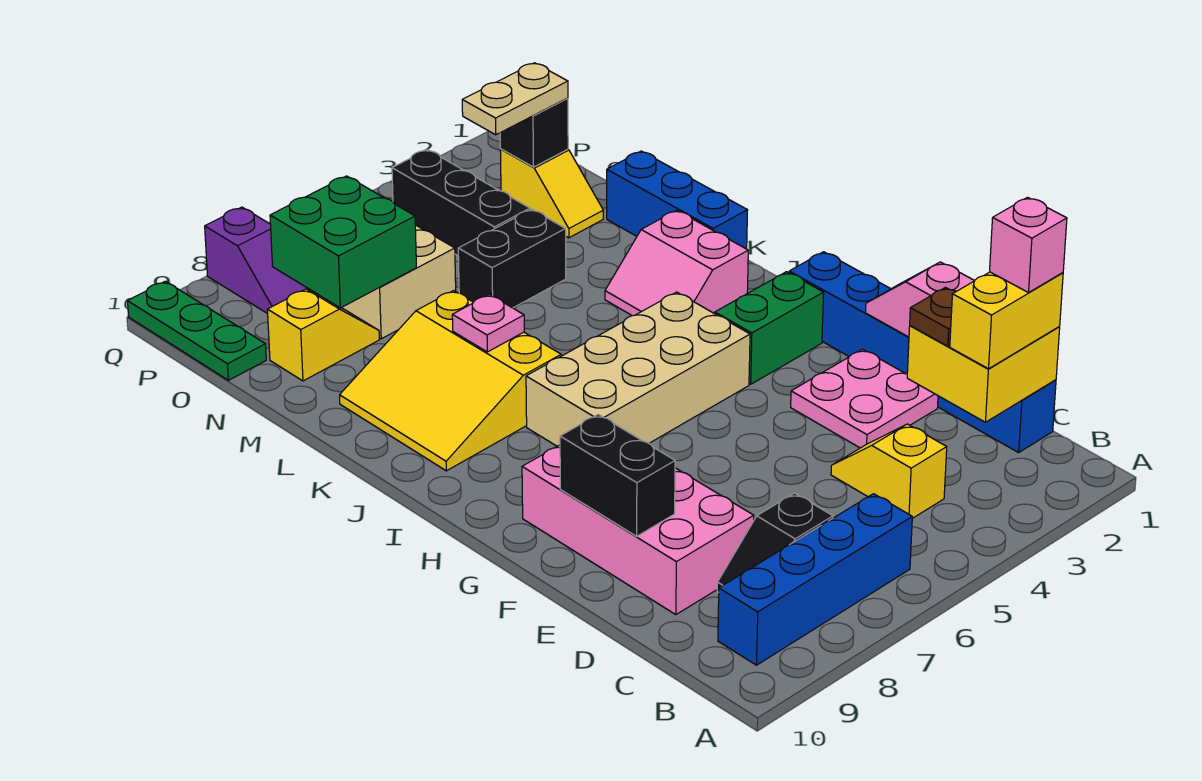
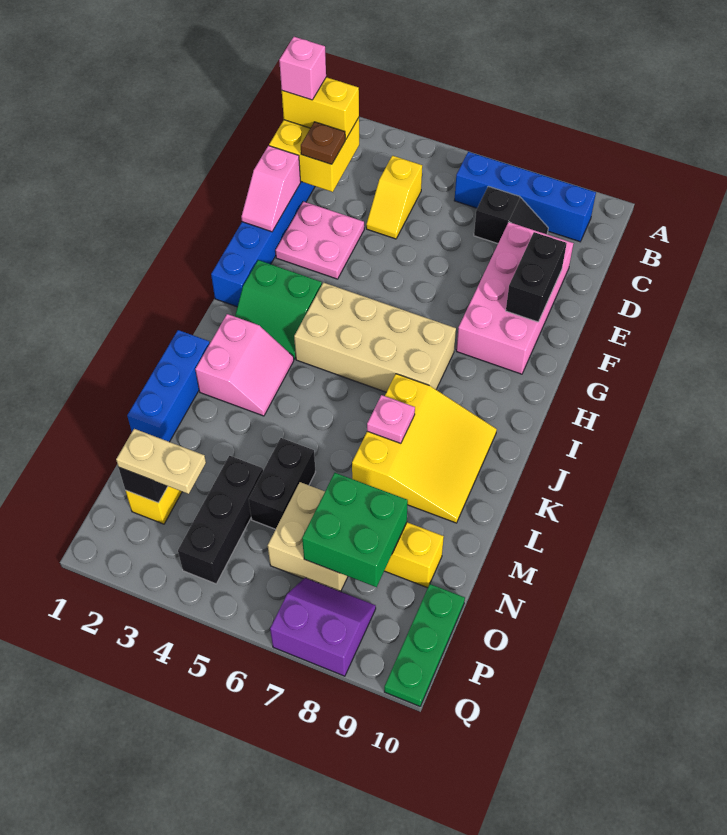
black 1x2 brick [458,209,566,308] -> black 1x2 brick turned to [249,438,315,529]
purple 1x2 slope [205,207,310,314] -> purple 2x2 slope [270,578,376,676]

